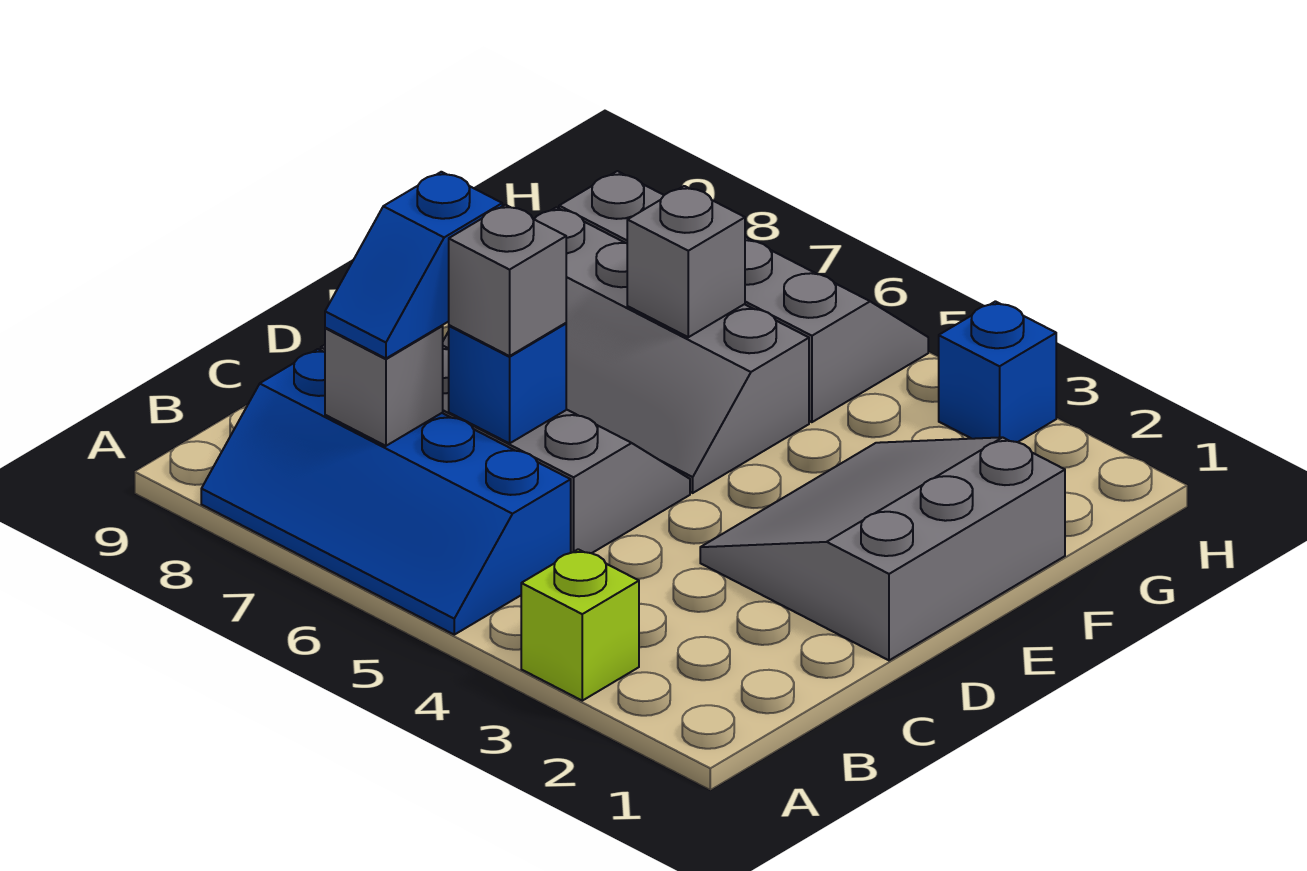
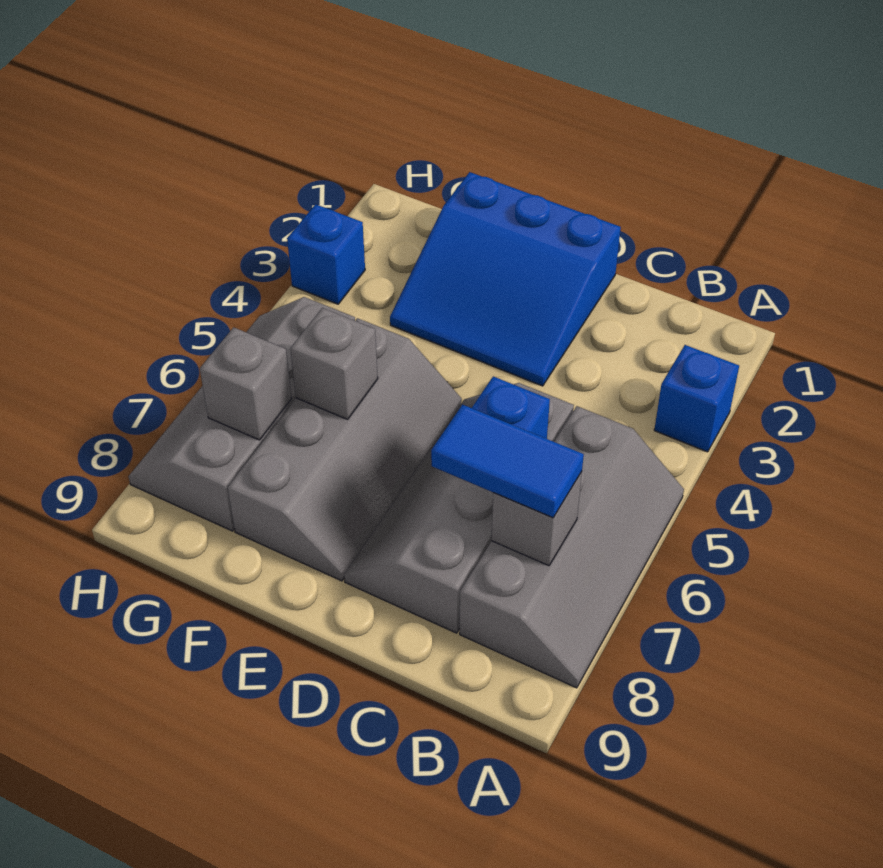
lime 1x1 brick [521,549,639,701] -> blue 1x1 brick [654,345,739,452]
blue 2x4 slope [201,349,571,635] -> grey 2x4 slope [460,406,684,688]
blue 1x2 slope [325,172,502,358] -> blue 1x2 tile [431,405,584,518]
grey 1x1 brick [449,205,566,356] -> grey 1x1 brick moved to [200,327,292,440]
grey 3x3 slope [700,437,1065,660] -> blue 3x3 slope [390,172,621,386]

